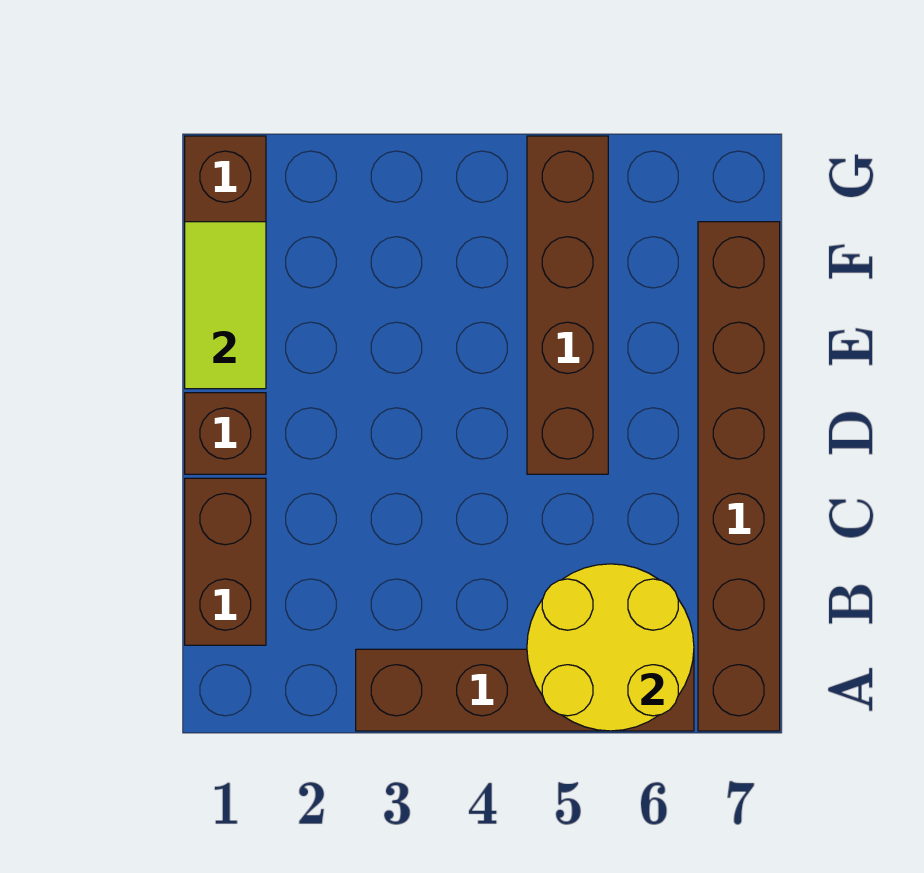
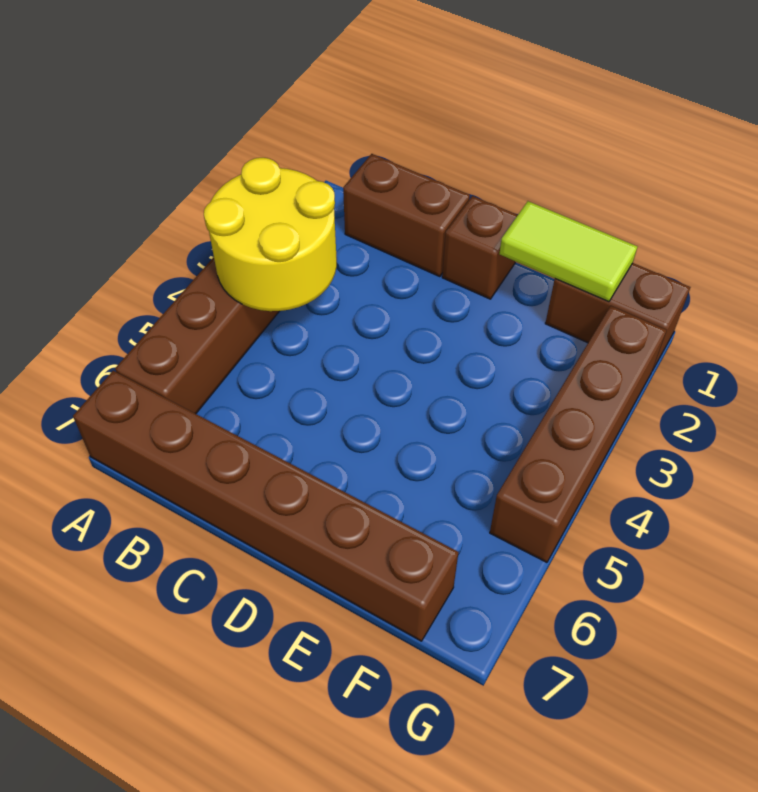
yellow 2x2 round brick [527,564,694,731] -> yellow 2x2 round brick moved to [204,158,337,311]
brown 1x4 brick [527,136,608,474] -> brown 1x4 brick turned to [490,306,667,562]

